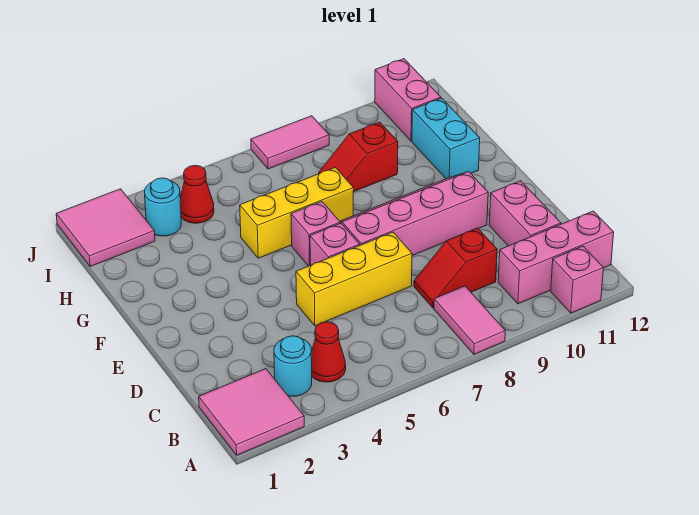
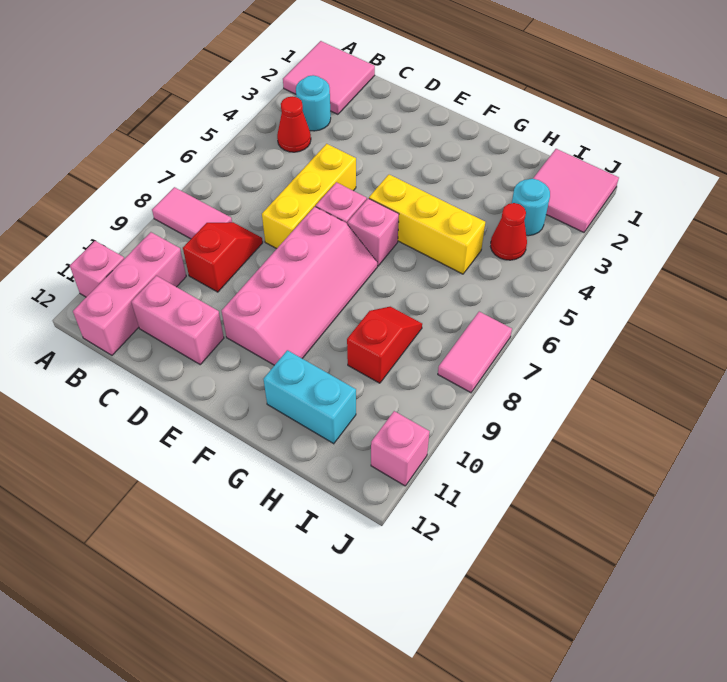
yellow 1x3 brick [240,167,354,258] -> yellow 1x3 brick turned to [369,175,485,274]
pink 1x2 brick [375,59,441,141] -> pink 1x1 brick [371,411,430,486]

